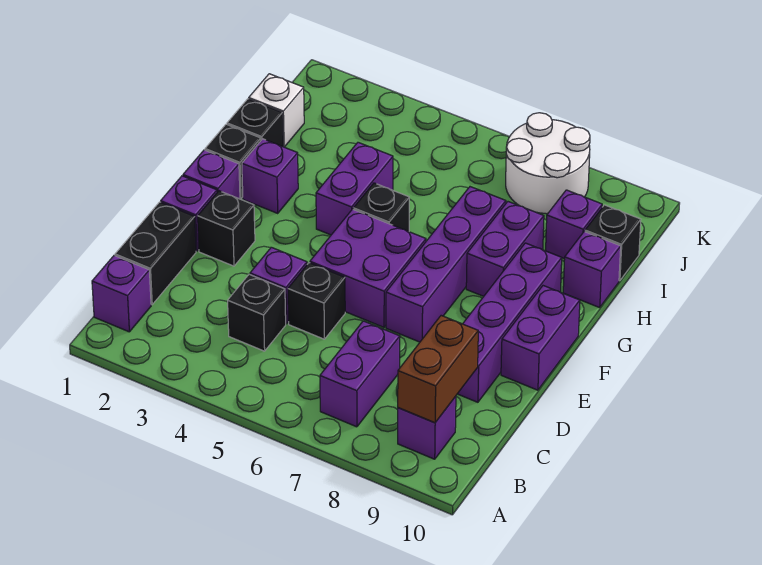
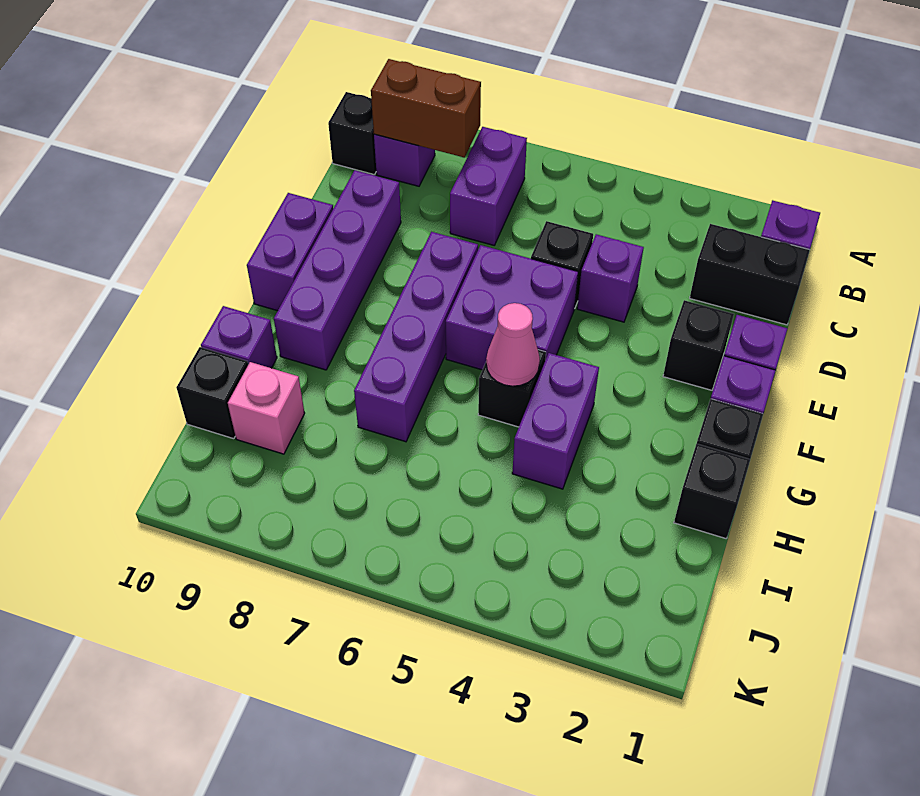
brown 1x2 brick [398,316,478,423] -> brown 1x2 brick turned to [371,59,481,157]
black 1x2 brick [115,202,196,305] -> black 1x2 brick turned to [690,224,810,325]
black 1x1 brick [228,274,286,351] -> black 1x1 brick moved to [328,92,376,175]
purple 1x1 brick [242,139,298,213] -> none
none -> pink 1x1 cone [486,303,540,386]
purple 1x2 brick [466,202,544,296] -> none
white 1x1 brick [249,74,304,147] -> none
purple 1x1 brick [546,190,602,259] -> pink 1x1 brick [228,362,305,454]
white 2x2 round brick [506,113,590,214] -> none

